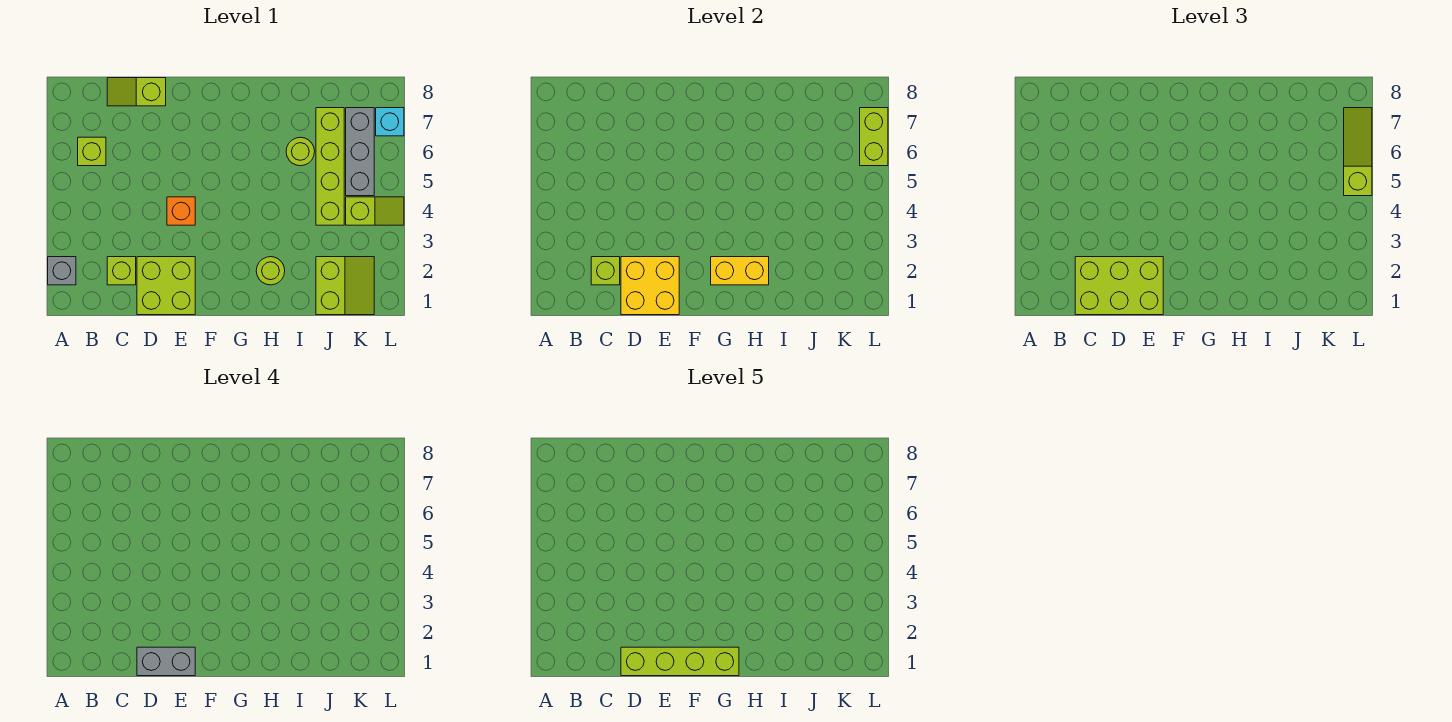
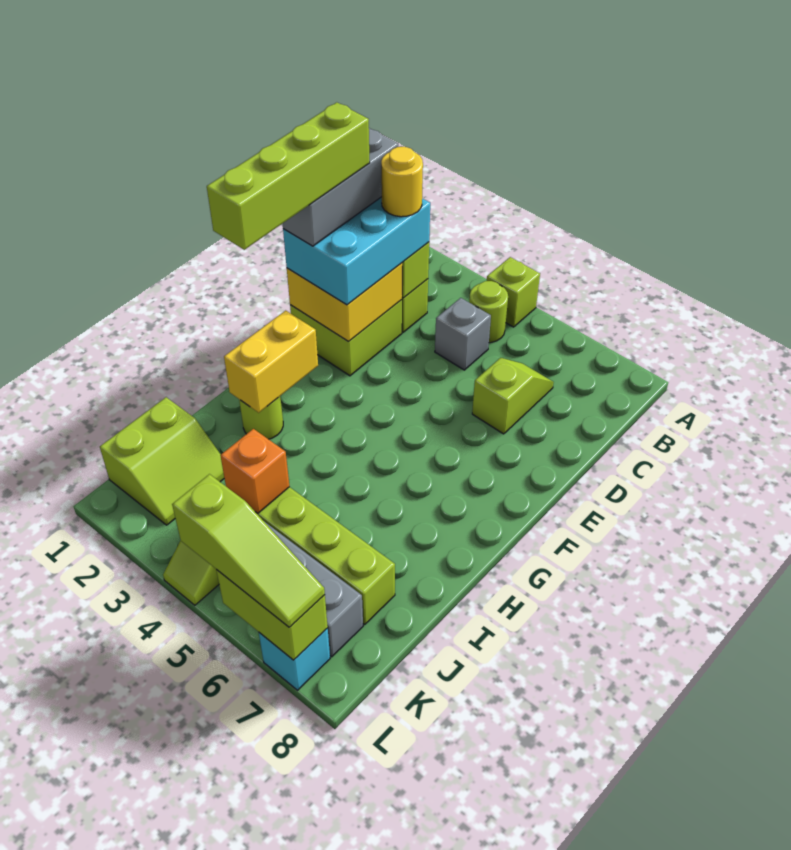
grey 1x1 brick [48,257,76,285] -> grey 1x1 brick moved to [435,298,491,370]
lime 1x1 brick [78,137,106,166] -> lime 1x1 brick moved to [487,257,540,327]
lime 2x3 brick [1075,257,1163,315] -> cyan 2x3 brick [283,197,430,305]
none -> yellow 1x1 round brick [381,147,423,217]
lime 1x2 slope [107,78,166,106] -> lime 1x2 slope moved to [472,358,554,434]
grey 1x2 brick [137,647,195,676] -> grey 1x3 brick [283,128,398,246]
orange 1x1 brick [167,197,195,225] -> orange 1x1 brick moved to [220,429,289,513]
lime 1x1 round brick [286,137,315,166] -> lime 1x1 round brick moved to [469,281,508,343]
lime 2x2 slope [316,257,374,315] -> lime 2x2 slope turned to [100,397,224,525]

